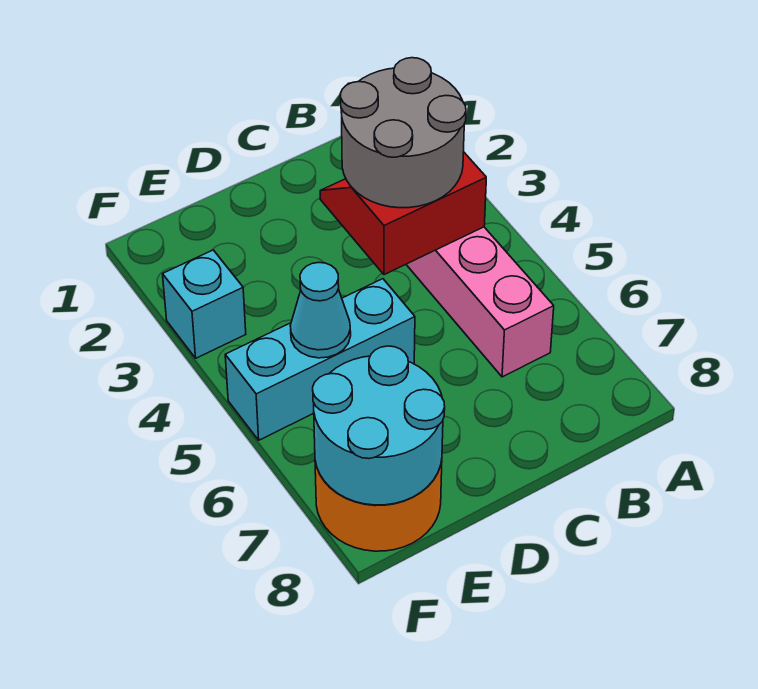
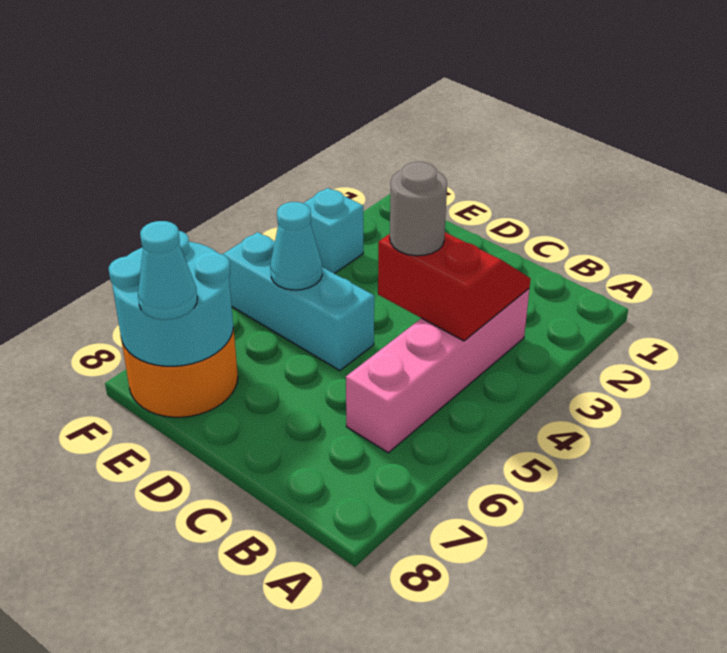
grey 2x2 round brick [341,58,466,208] -> grey 1x1 round brick [390,162,447,256]
none -> cyan 1x1 cone [138,221,197,320]

